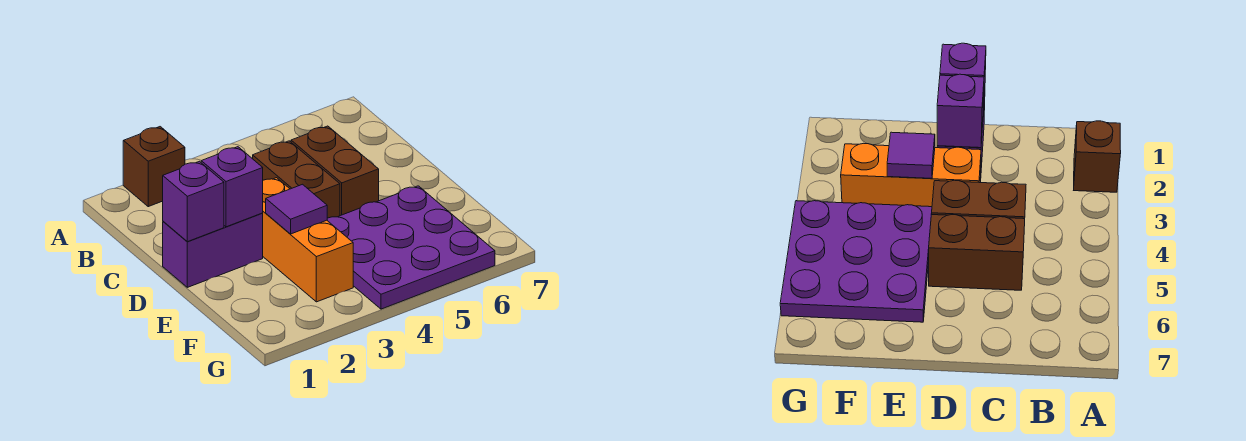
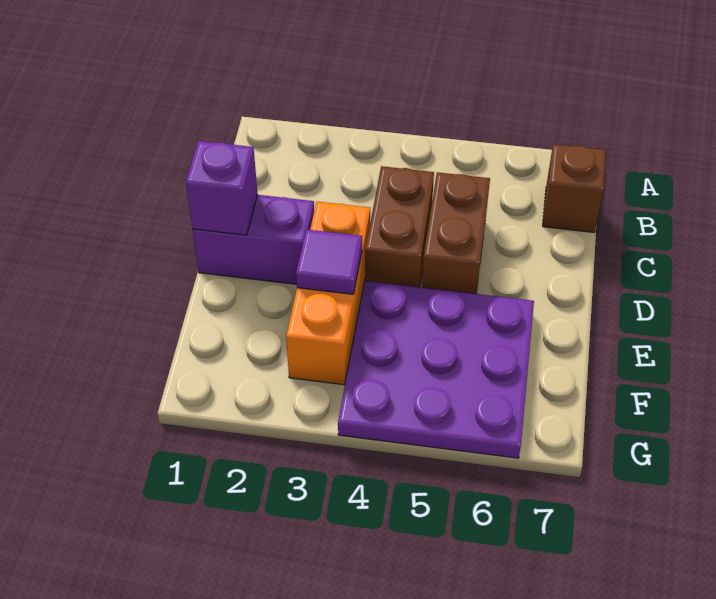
brown 1x1 brick [123,127,185,207] -> brown 1x1 brick moved to [543,144,606,232]
purple 1x1 brick [201,147,263,227] -> none

